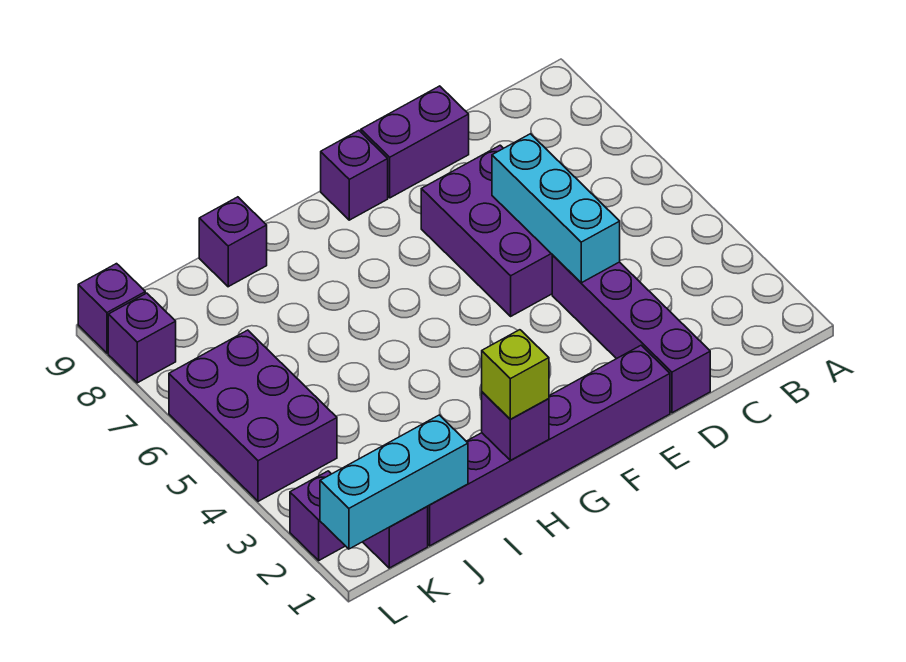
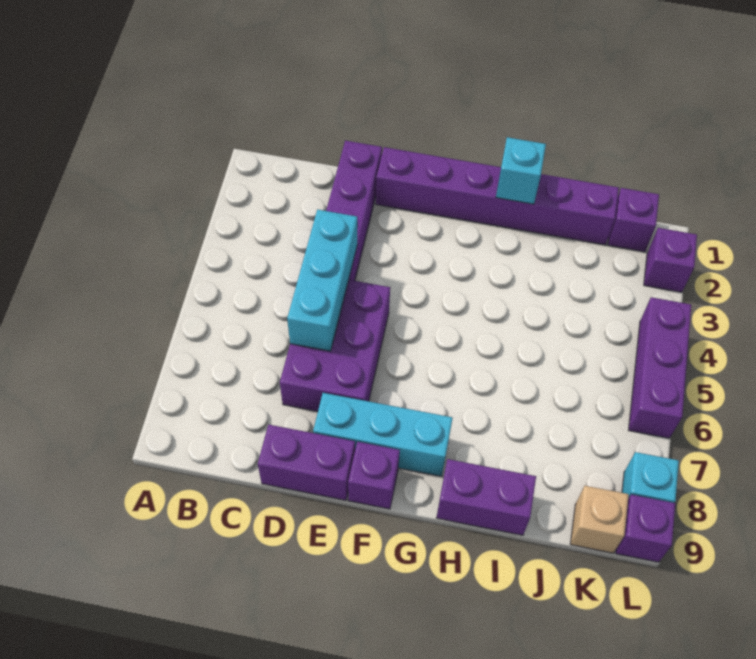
purple 1x1 brick [482,392,549,460] -> cyan 1x1 brick [496,137,546,204]
lime 1x1 brick [482,330,549,419] -> none
purple 1x1 brick [199,197,267,287] -> purple 1x2 brick [436,459,536,535]
cyan 1x3 brick [320,415,468,549] -> cyan 1x3 brick moved to [313,393,453,476]
purple 2x3 brick [169,330,337,501] -> purple 1x3 brick [629,297,691,438]
none -> tan 1x1 brick [570,486,629,553]
purple 1x1 brick [108,293,176,383] -> cyan 1x1 brick [622,452,679,503]

